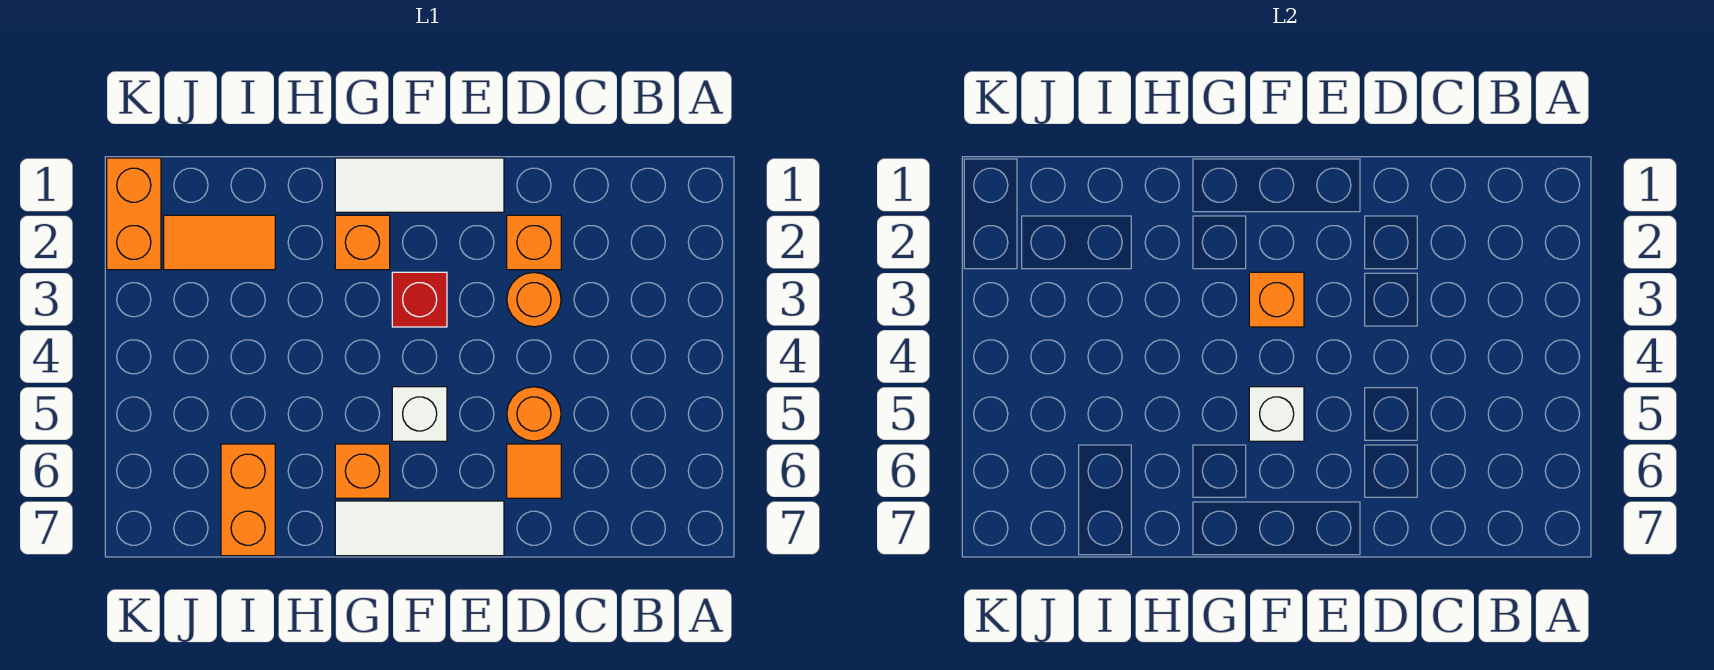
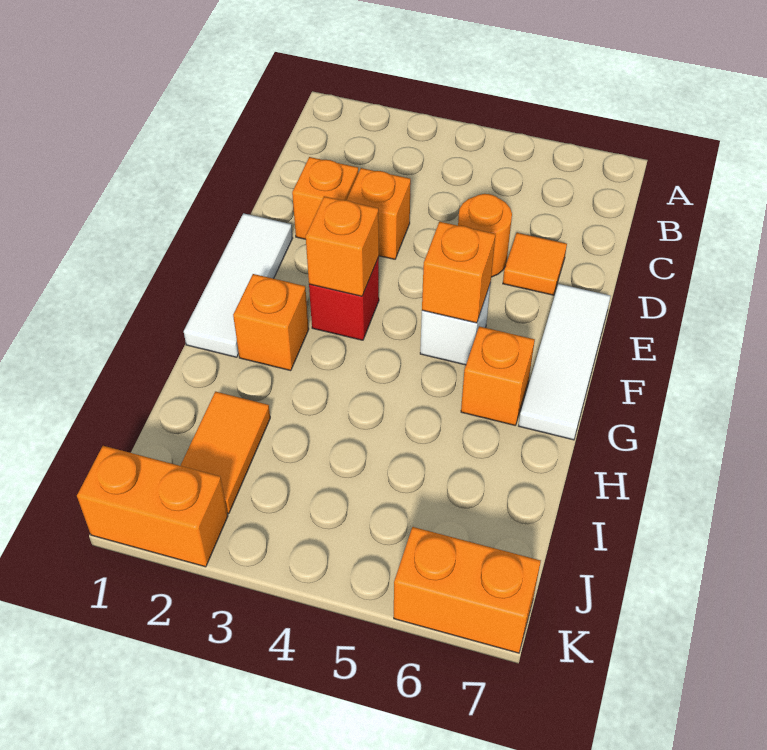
orange 1x1 round brick [507,272,561,327] -> orange 1x1 brick [347,168,411,259]
white 1x1 brick [1249,387,1304,441] -> orange 1x1 brick [422,222,495,323]
orange 1x2 brick [221,444,275,556] -> orange 1x2 brick moved to [394,527,541,653]

